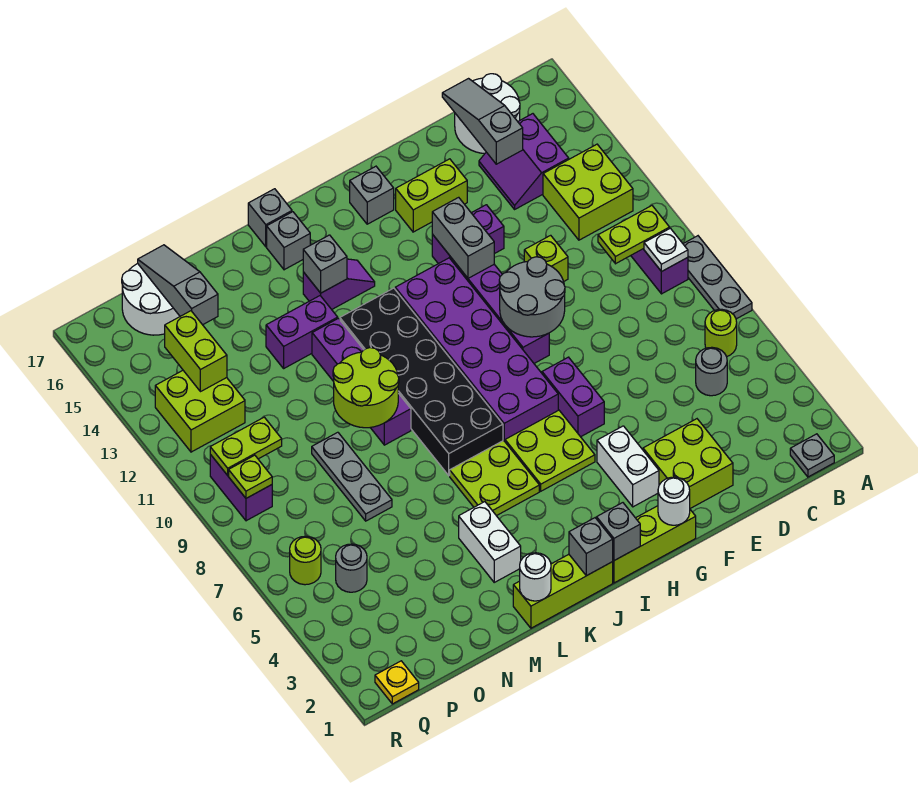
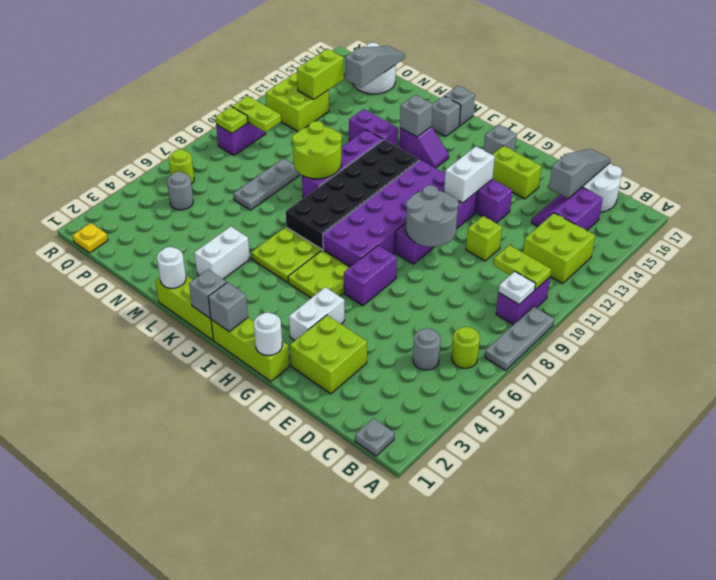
grey 1x2 brick [432,197,494,278] -> white 1x2 brick [444,146,495,203]

